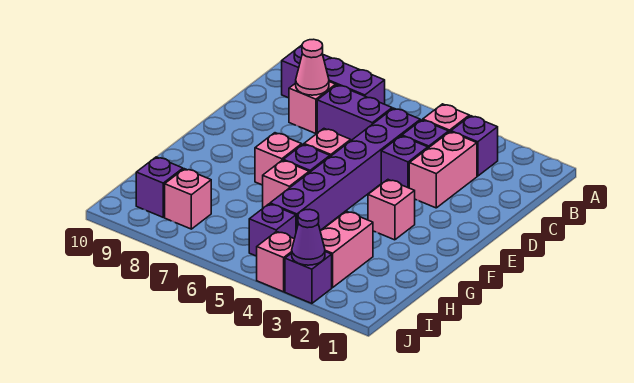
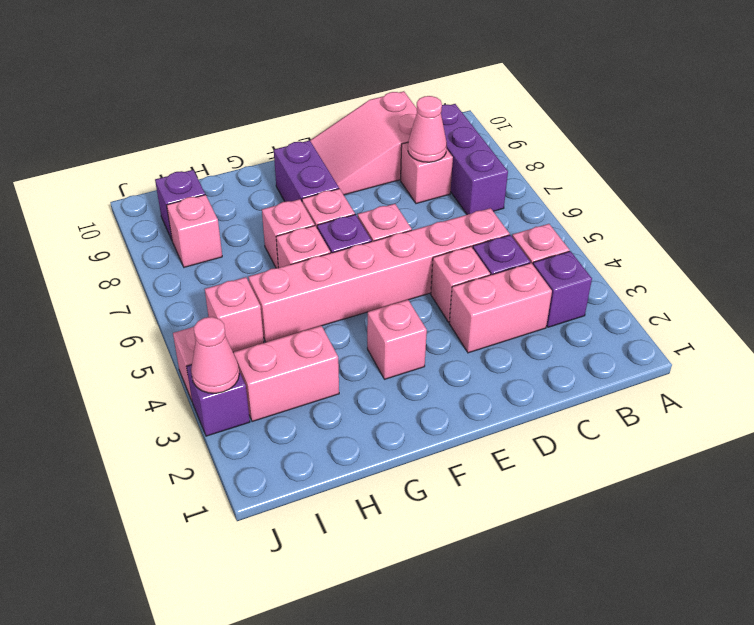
purple 1x6 brick [270,108,420,231] -> pink 1x6 brick [248,208,509,342]
purple 1x2 brick [317,85,392,140] -> purple 1x2 brick moved to [274,140,339,202]
none -> pink 2x3 slope [310,91,417,195]
purple 1x1 brick [381,136,428,188] -> pink 1x1 brick [431,246,490,322]
none -> pink 1x1 brick [262,199,315,268]
purple 1x1 brick [249,204,296,256] -> pink 1x1 brick [205,277,264,352]
purple 1x1 cone [292,209,325,265] -> pink 1x1 cone [191,317,239,393]

